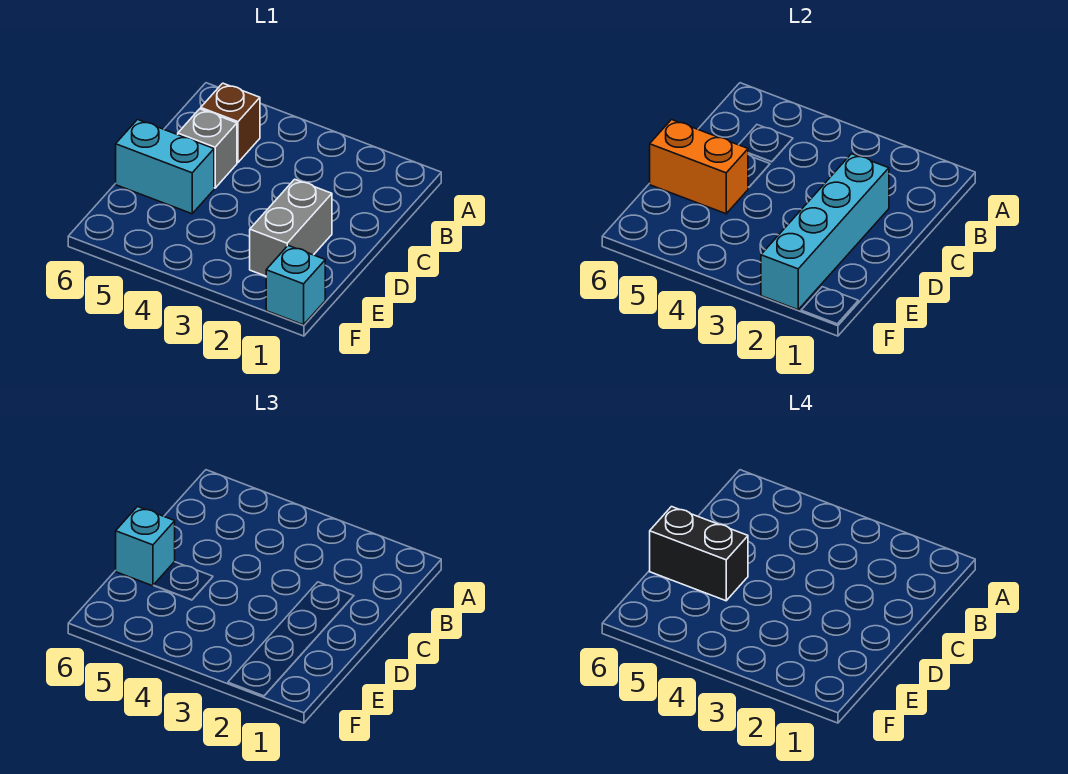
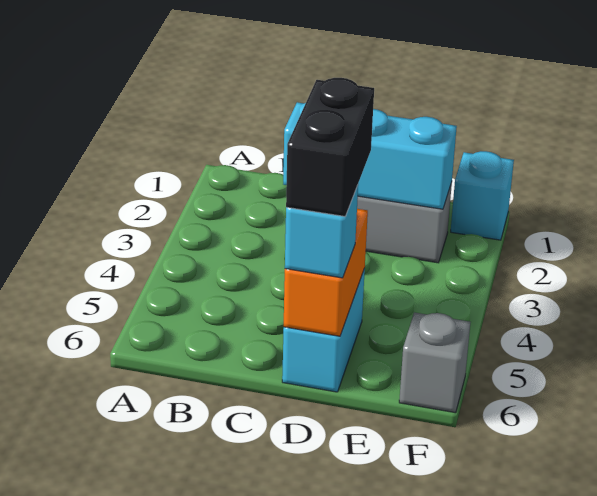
brown 1x1 brick [201,83,260,162] -> none
cyan 1x4 brick [761,154,889,310] -> cyan 1x3 brick [283,102,457,209]
grey 1x1 brick [178,109,237,188] -> grey 1x1 brick moved to [399,312,470,413]

